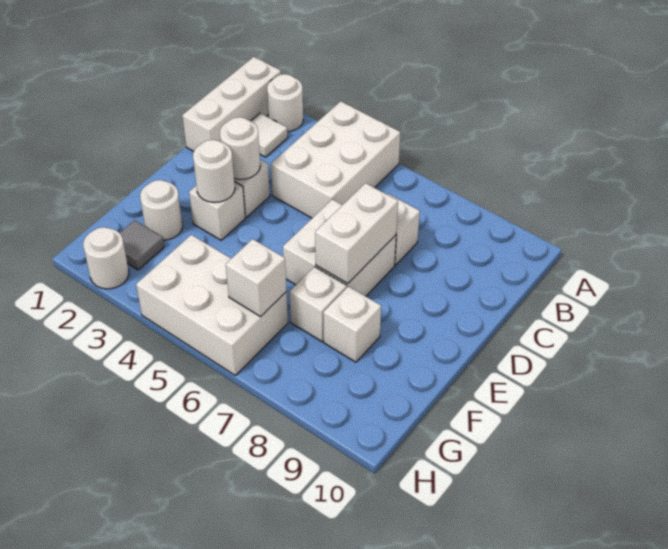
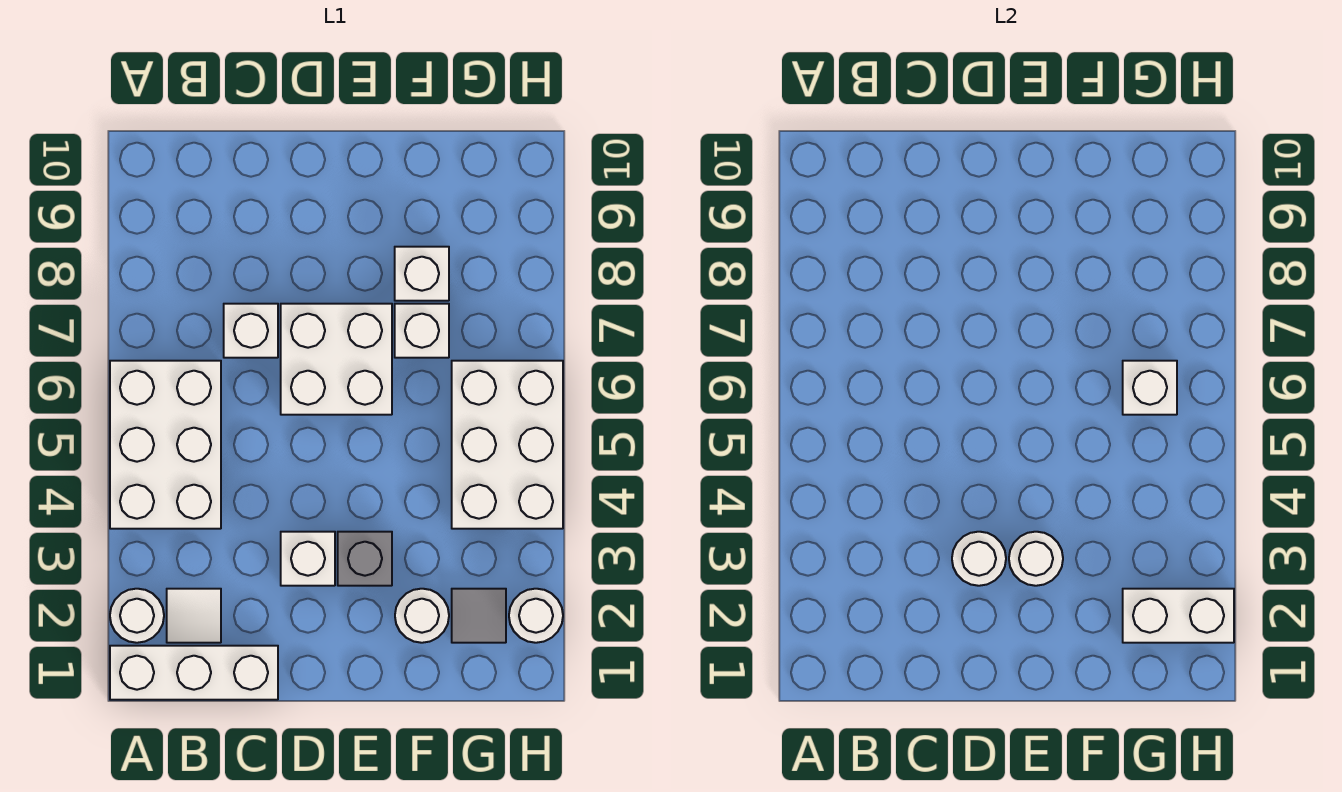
white 2x3 brick [271,101,400,218] -> white 2x3 brick turned to [110,361,221,529]
white 1x2 brick [315,183,398,284] -> white 1x2 brick moved to [1123,589,1234,643]
white 1x1 brick [189,182,245,240] -> grey 1x1 brick [338,532,392,586]

